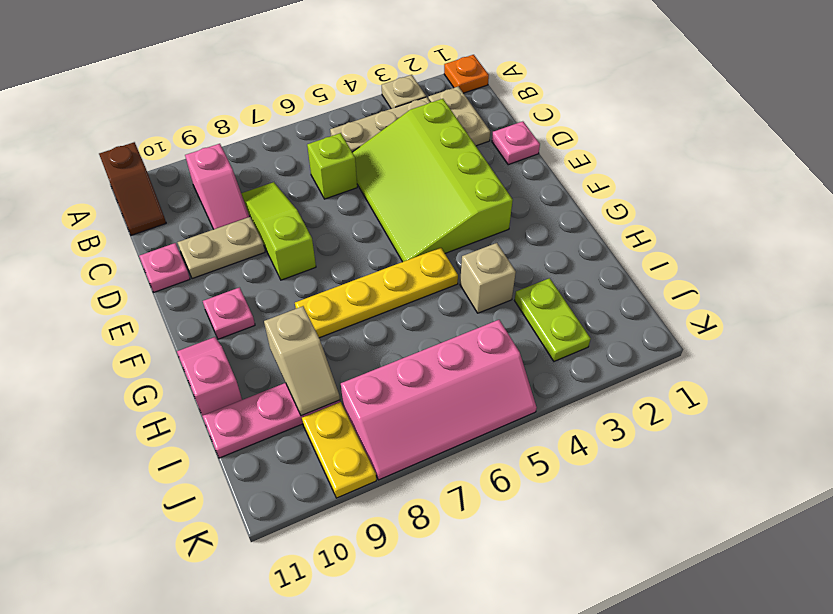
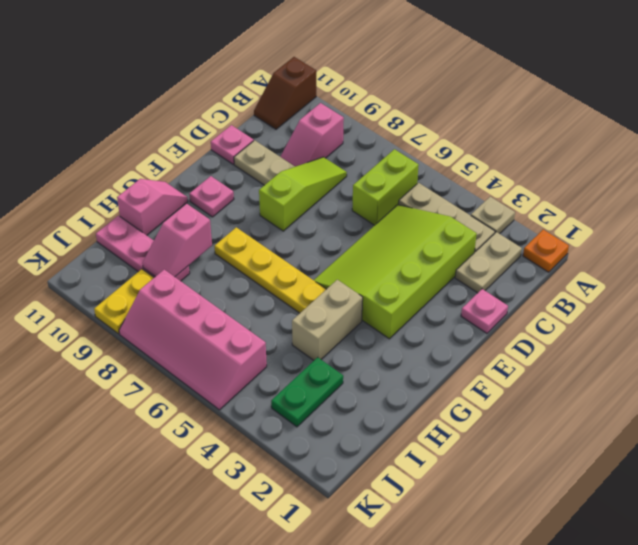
lime 1x1 brick [307,133,357,199] -> lime 1x2 brick [352,149,418,225]
tan 1x1 brick [460,243,516,313] -> tan 1x2 brick [292,280,363,360]
tan 1x2 slope [264,306,340,416] -> pink 1x2 slope [142,204,212,277]
lime 1x2 plate [515,278,591,361] -> green 1x2 plate [271,357,343,427]

